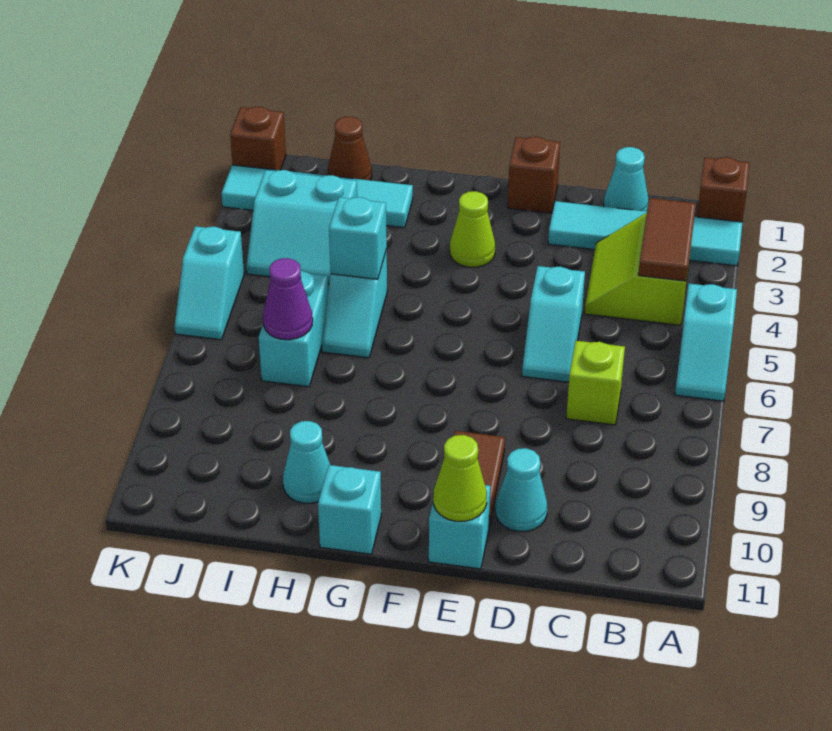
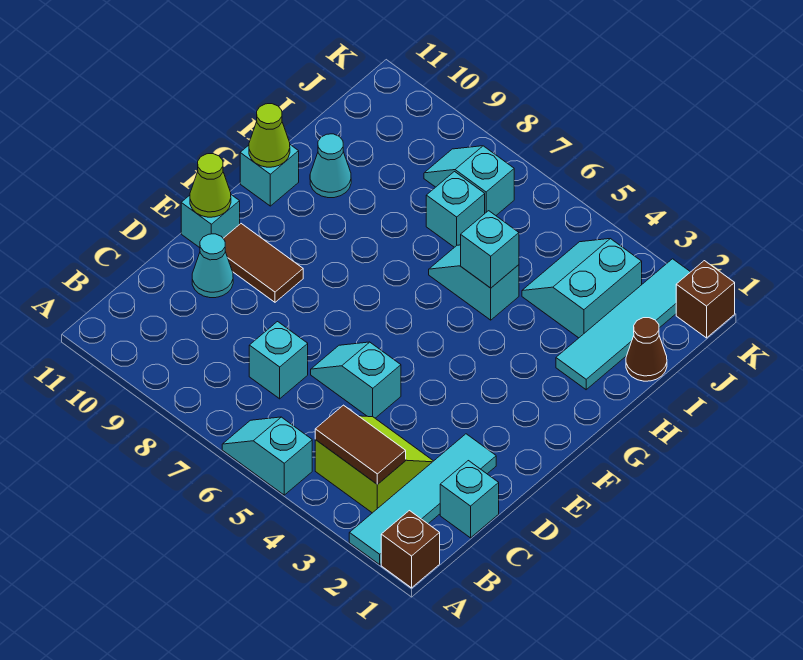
cyan 1x1 cone [604,147,649,211] -> cyan 1x1 brick [440,461,499,538]
lime 1x1 brick [566,341,625,425] -> cyan 1x1 brick [249,322,308,399]
brown 1x1 brick [508,137,560,213] -> none
lime 1x1 cone [450,191,495,267] -> lime 1x1 cone moved to [249,104,290,167]
cyan 1x2 brick [259,271,328,387] -> cyan 1x1 brick [426,172,485,247]
purple 1x1 cone [263,258,313,340] -> none
cyan 1x2 slope [175,226,244,340] -> cyan 1x2 slope moved to [424,146,514,215]

